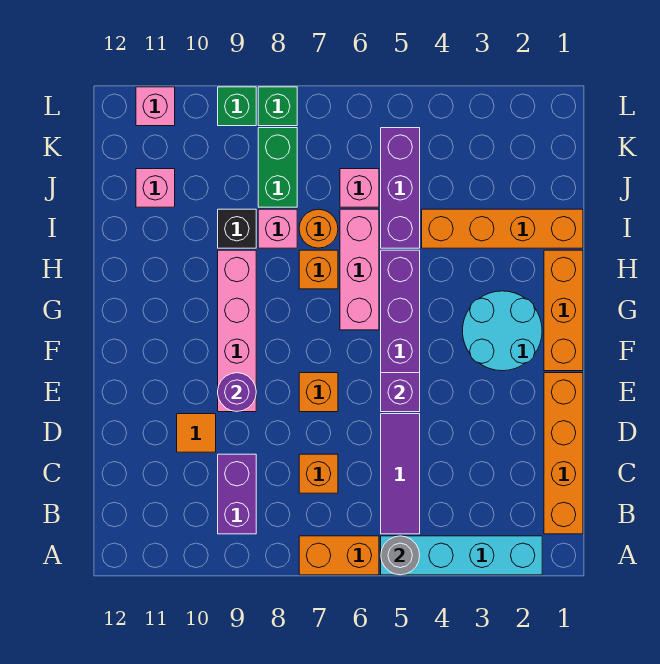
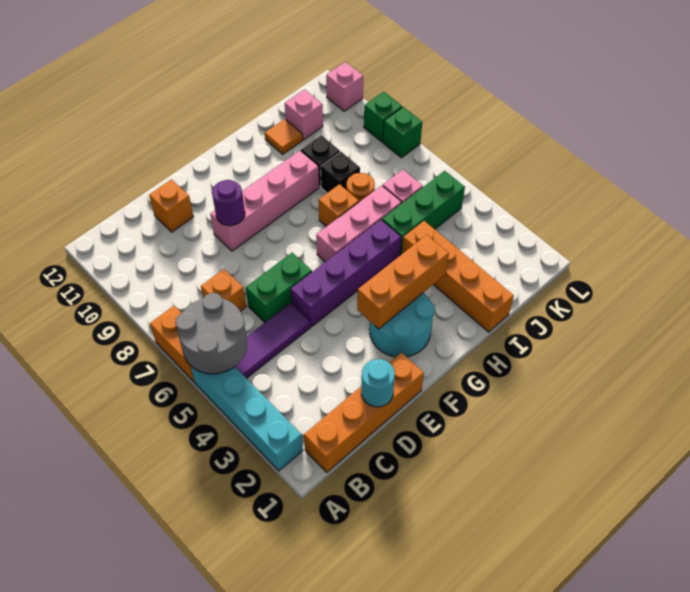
grey 1x1 round brick [381,536,420,575] -> grey 2x2 round brick [176,293,247,374]
purple 1x2 brick [218,454,256,534] -> none
none -> cyan 1x1 round brick [361,359,395,407]
orange 1x1 tile [177,414,216,452] -> orange 1x1 tile moved to [265,119,303,154]
purple 1x1 brick [381,373,420,412] -> none
orange 1x1 brick [299,373,338,412] -> orange 1x1 brick moved to [149,180,194,232]
orange 1x3 brick [544,250,583,371] -> orange 1x3 brick moved to [357,235,449,329]
purple 1x3 brick [381,128,420,248] -> green 1x3 brick [382,171,465,255]
pink 1x1 brick [258,209,297,248] -> black 1x1 brick [321,152,360,193]
green 1x2 brick [258,128,297,207] -> green 1x2 brick moved to [246,253,312,322]

